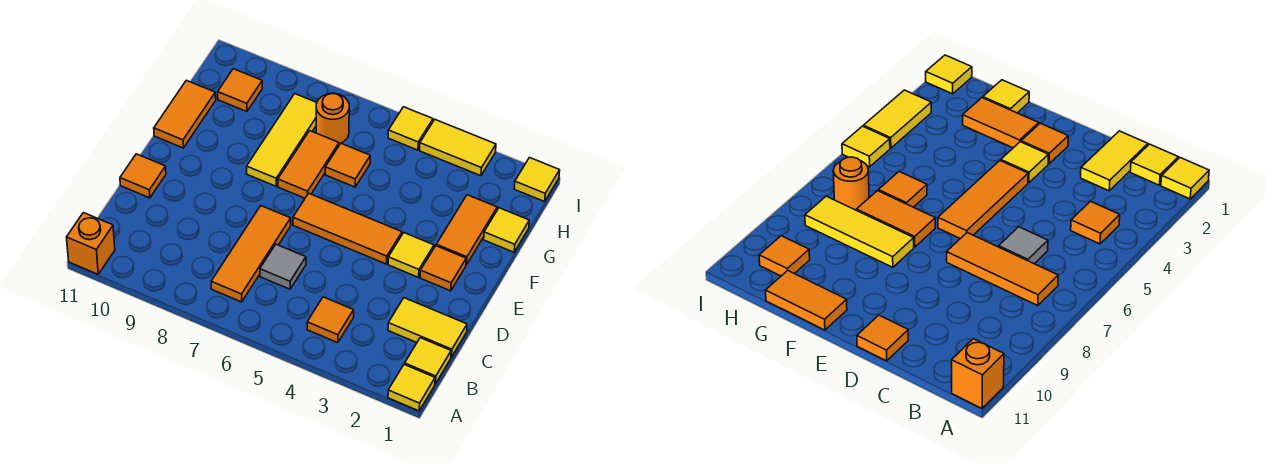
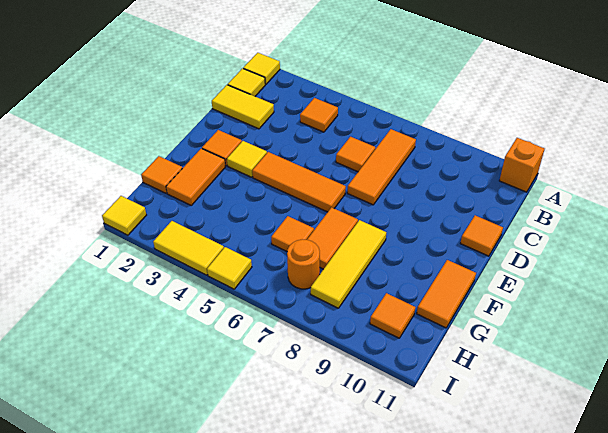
grey 1x1 tile [260,244,306,289] -> orange 1x1 tile [336,137,375,172]
yellow 1x1 tile [484,208,529,252] -> orange 1x1 tile [141,156,182,193]

